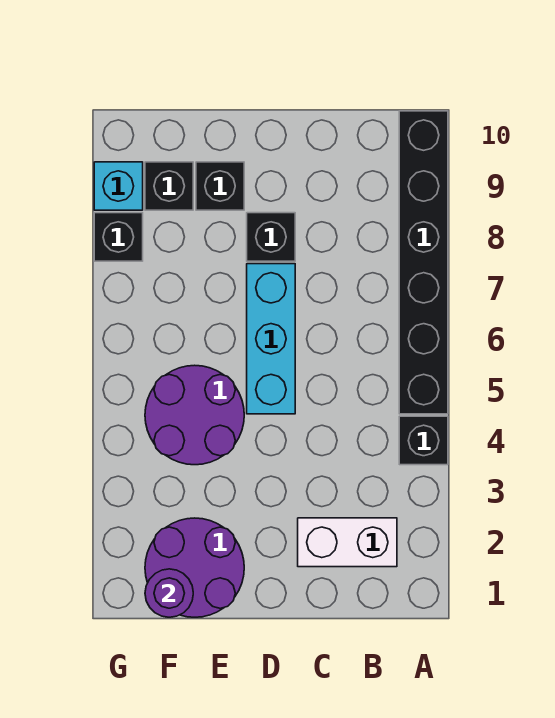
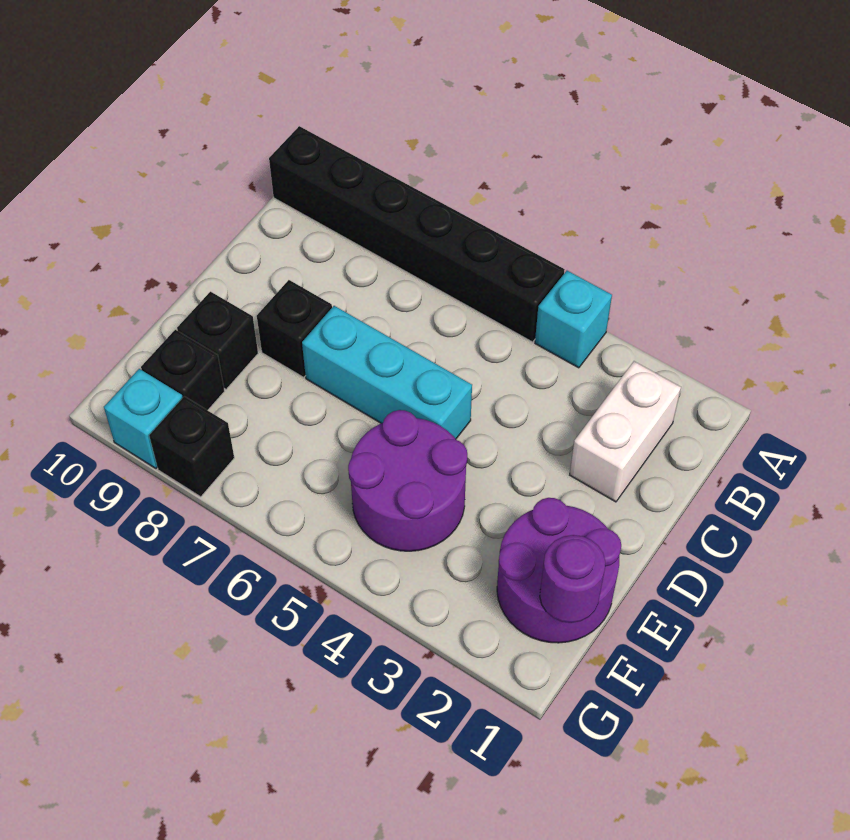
black 1x1 brick [399,416,448,465] -> cyan 1x1 brick [535,271,612,368]

